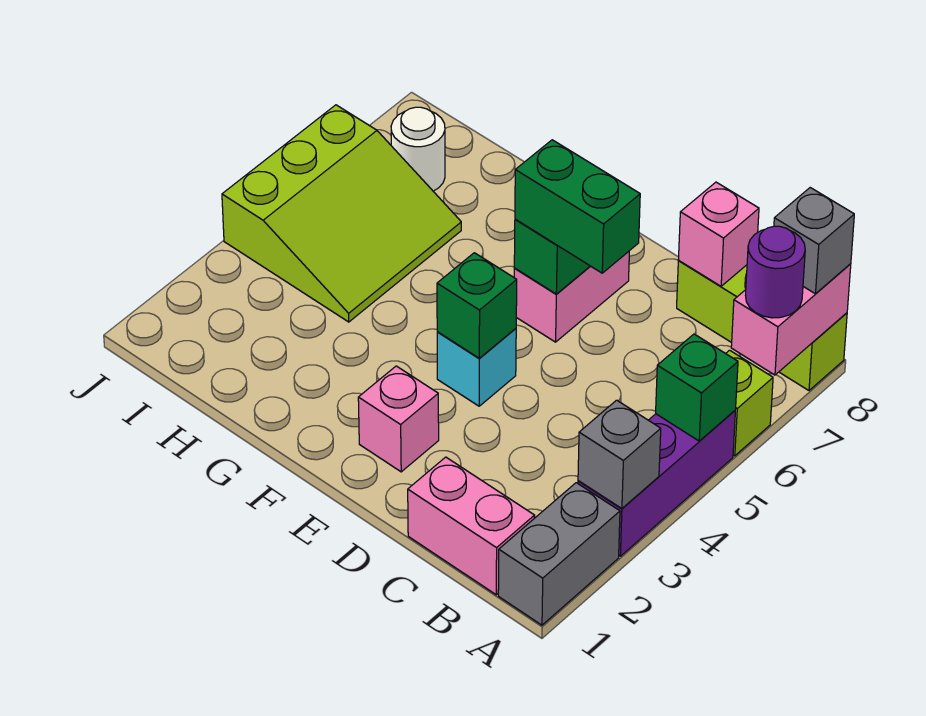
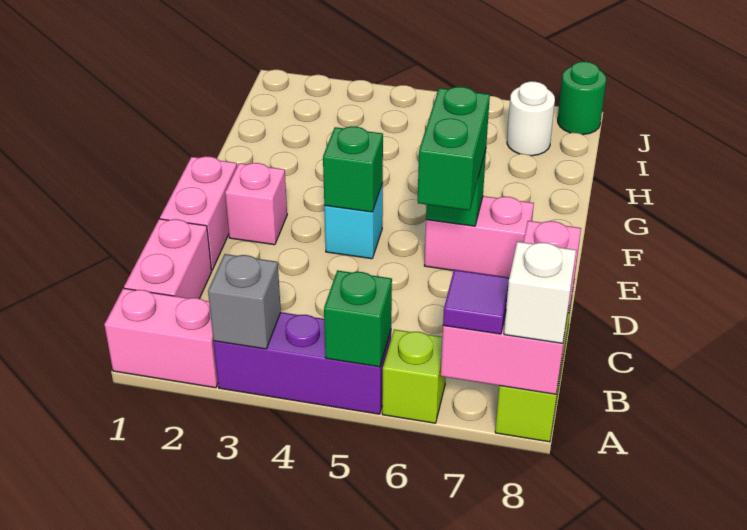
grey 1x2 brick [498,483,620,625] -> pink 1x2 brick [104,288,218,388]
purple 1x1 round brick [746,226,805,318] -> purple 1x1 tile [443,270,509,334]
grey 1x1 brick [774,188,854,294] -> white 1x1 brick [504,242,576,343]
none -> pink 1x2 brick [160,156,237,270]
lime 3x3 slope [222,105,461,322] -> none
none -> green 1x1 round brick [558,62,606,135]

